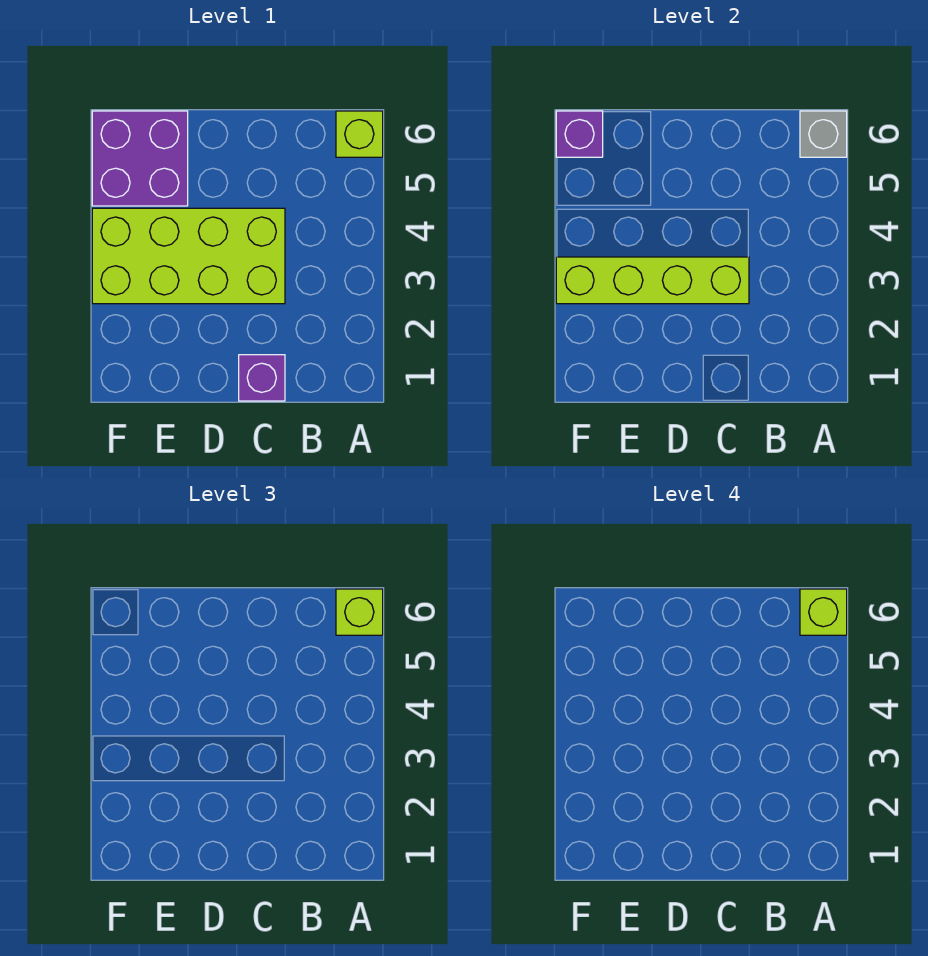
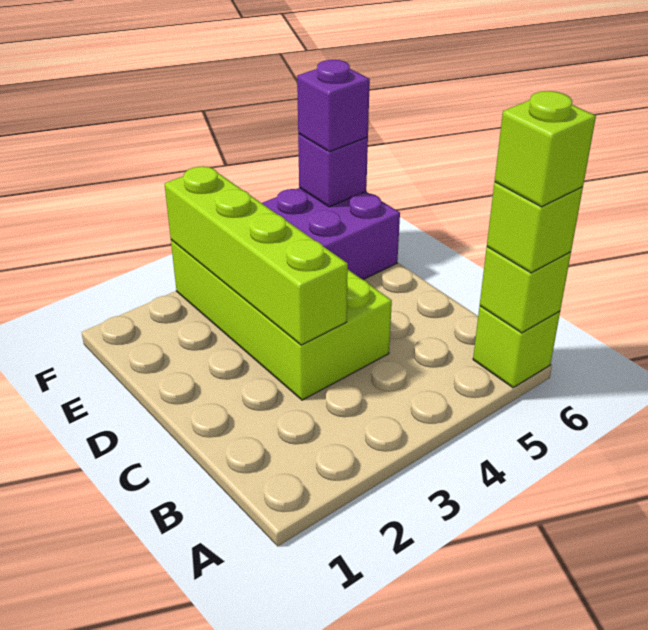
grey 1x1 brick [800,111,847,157] -> lime 1x1 brick [480,247,571,333]
purple 1x1 brick [239,355,285,401] -> purple 1x1 brick moved to [297,60,370,152]

